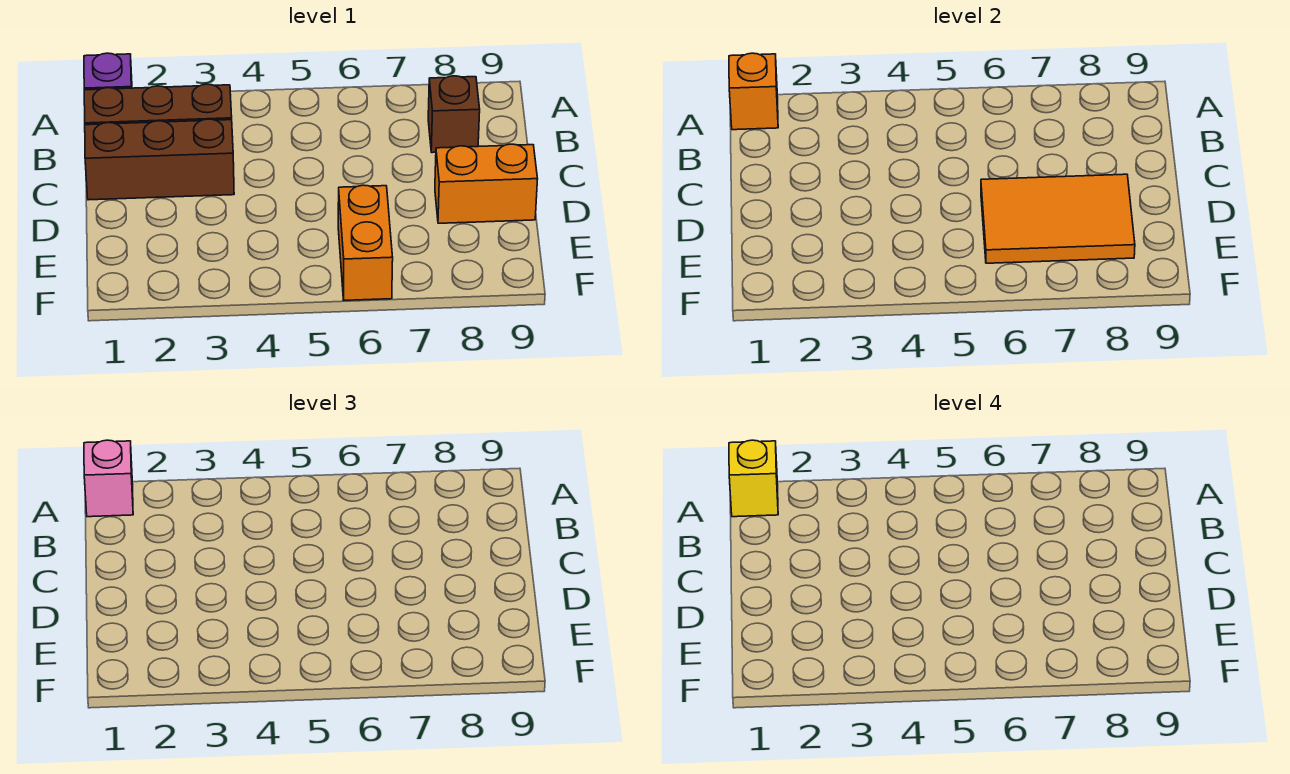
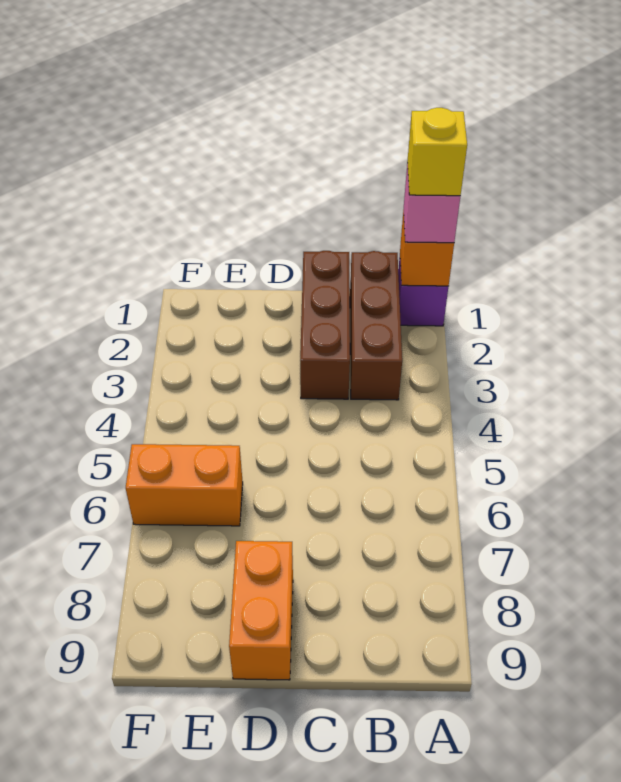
brown 1x1 brick [428,76,480,153] -> none
orange 2x3 tile [981,174,1135,263] -> none

